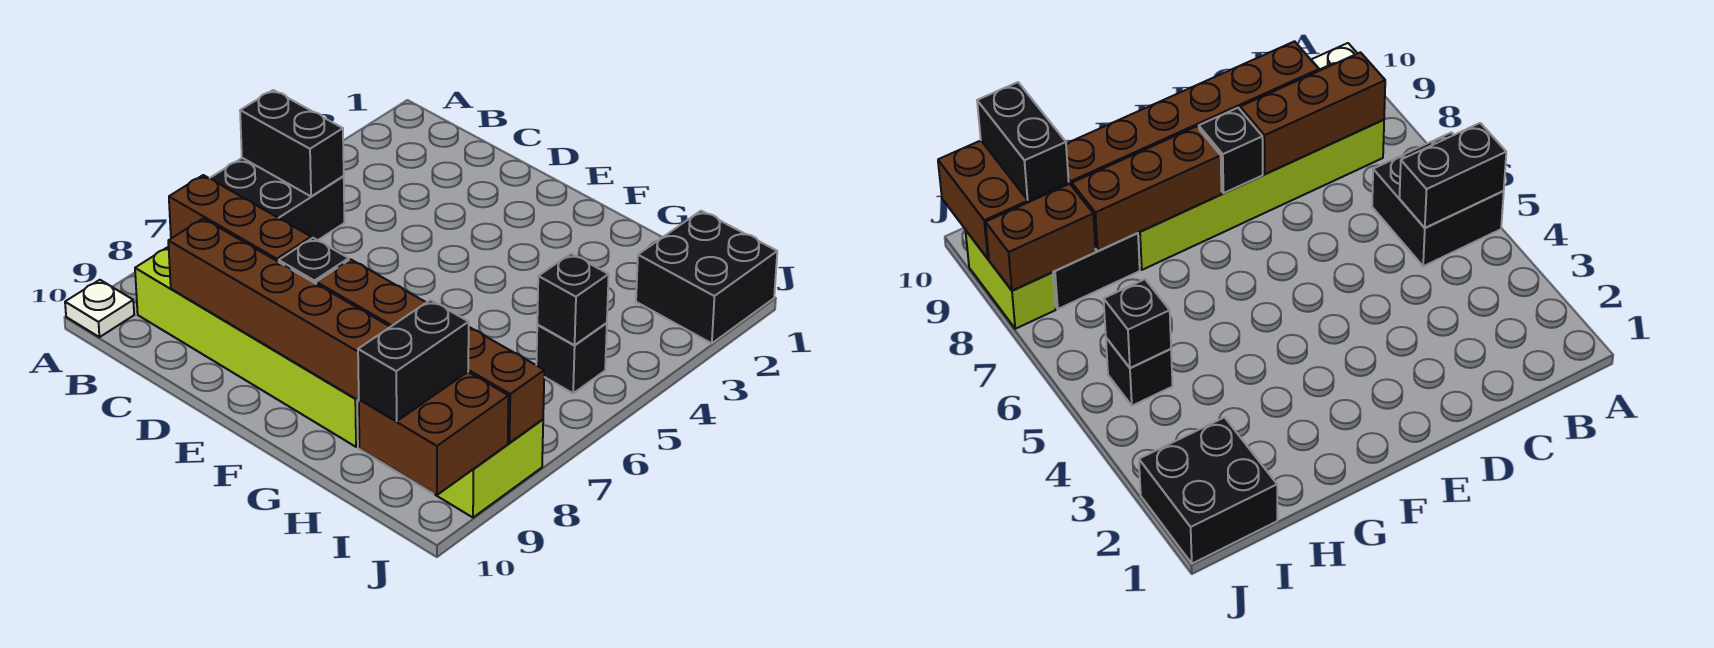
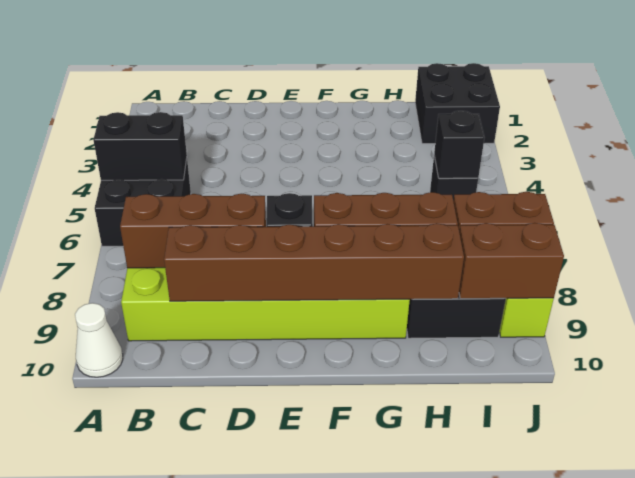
white 1x1 plate [65,280,134,337] -> white 1x1 cone [75,303,123,377]
brown 2x2 brick [359,372,509,495] -> brown 1x2 brick [459,223,564,299]
black 1x2 brick [358,300,469,421] -> none

